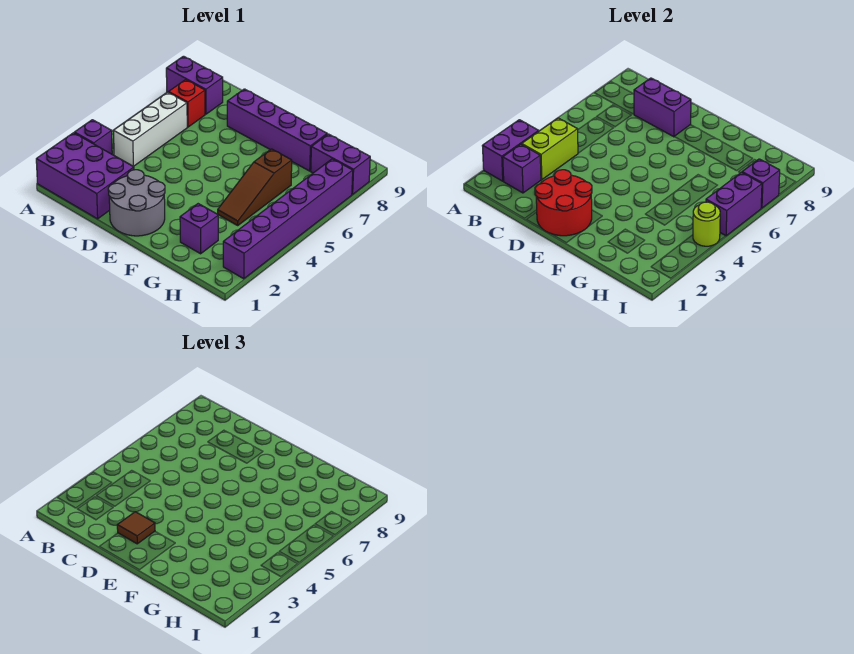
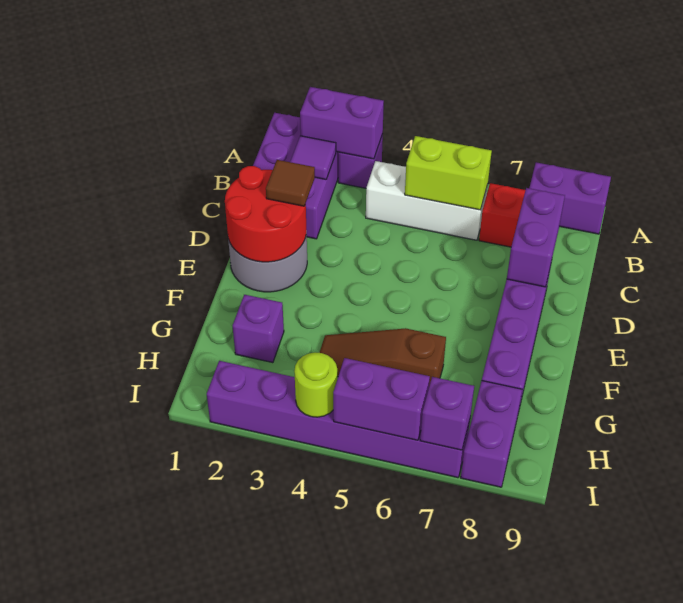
purple 1x2 brick [166,56,223,114] -> purple 1x2 brick turned to [529,162,611,234]
purple 1x1 brick [503,144,541,193] -> purple 1x1 tile [290,136,336,179]
lime 1x2 brick [522,118,578,180] -> lime 1x2 brick moved to [405,136,492,210]

